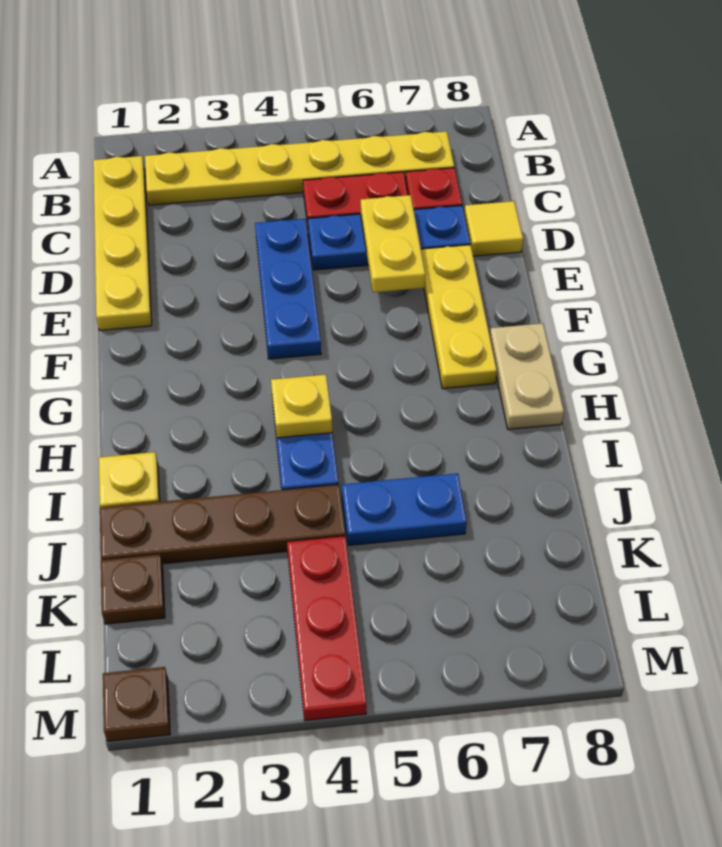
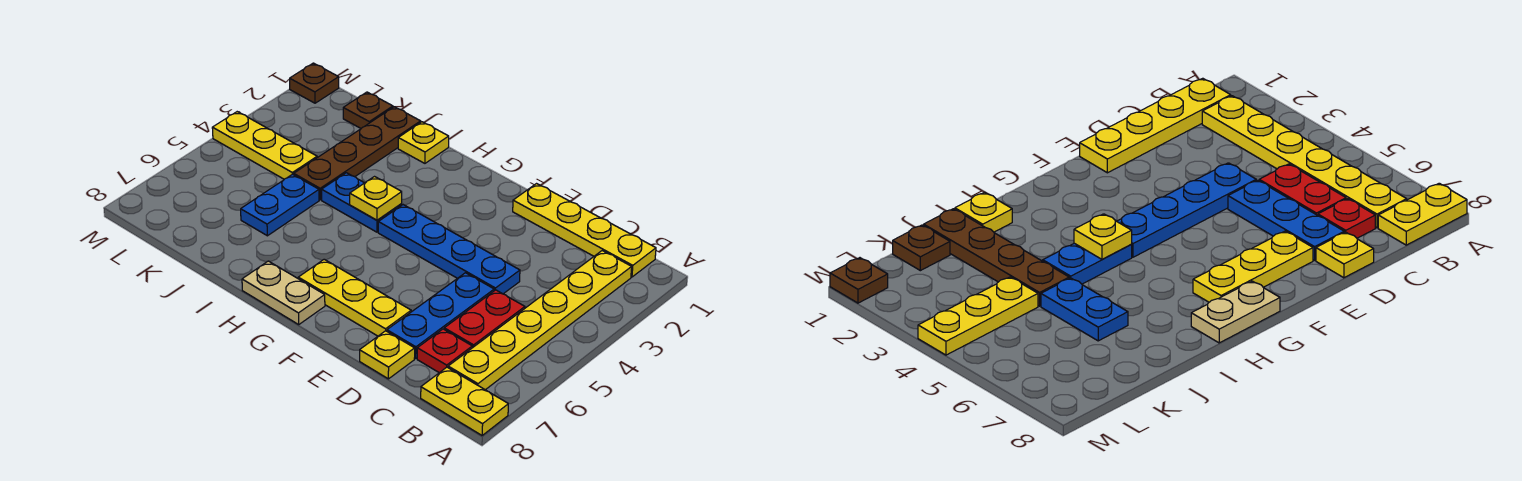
blue 1x3 plate [255,219,321,359] -> blue 1x4 plate [378,205,520,294]
yellow 1x2 plate [361,195,425,292] -> yellow 1x2 plate moved to [421,367,508,435]
yellow 1x1 tile [464,201,523,256] -> yellow 1x1 plate [360,331,415,379]
red 1x3 plate [287,536,366,721] -> yellow 1x3 plate [212,112,317,179]

